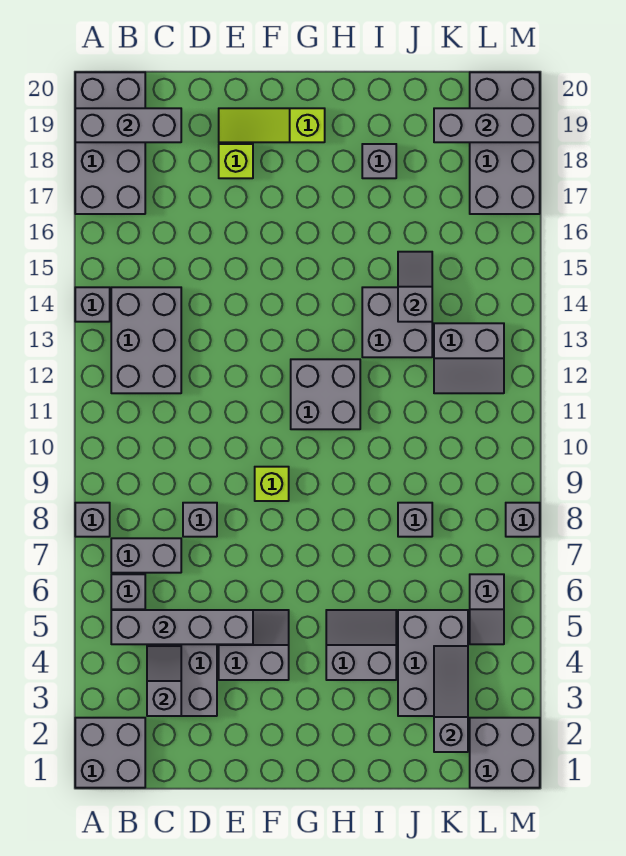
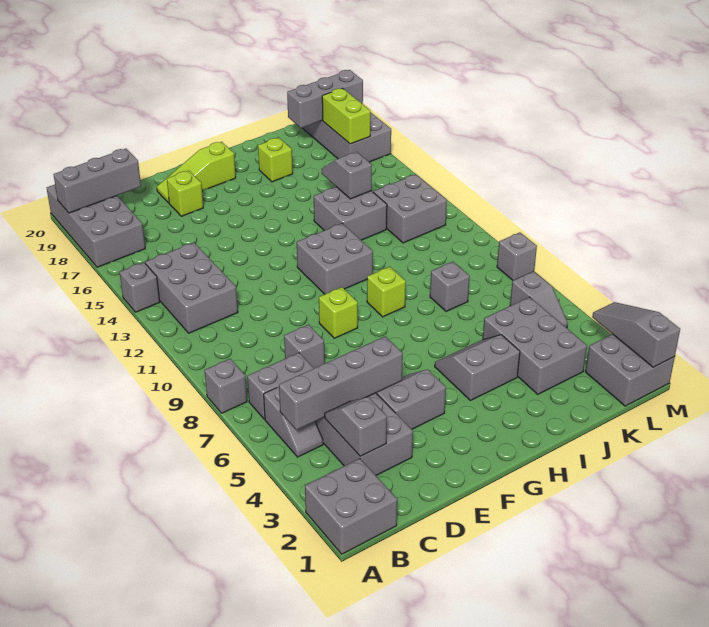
none -> lime 1x1 brick [367,267,406,317]
grey 1x1 brick [362,144,396,178] -> lime 1x1 brick [258,137,293,182]
grey 1x3 slope [434,646,468,752] -> grey 1x3 slope moved to [592,302,680,367]
grey 2x2 slope [434,323,504,393] -> grey 2x2 brick [373,174,447,243]
none -> lime 1x2 brick [322,88,371,144]

